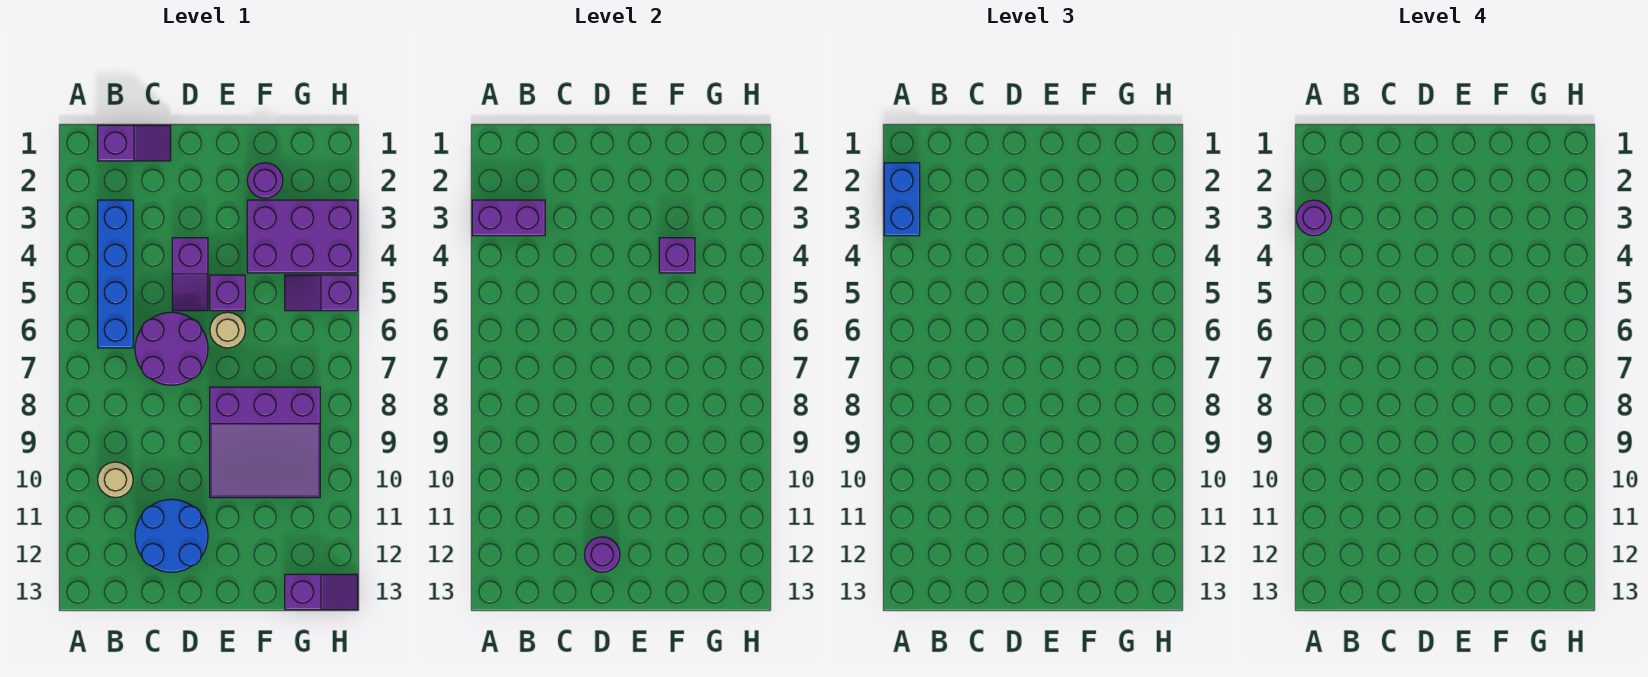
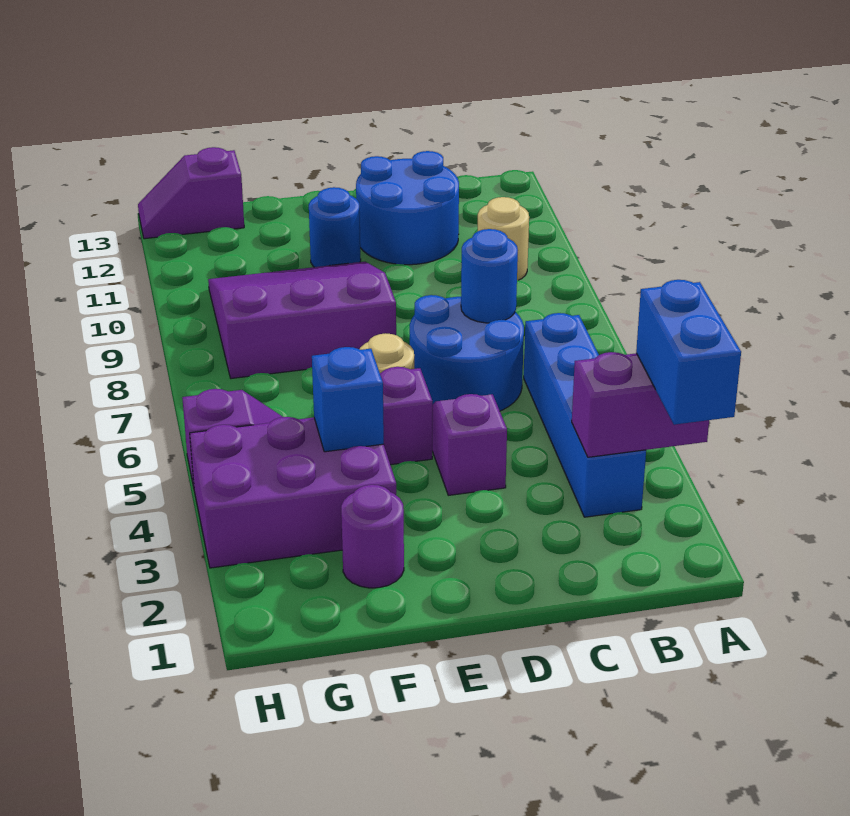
purple 1x1 round brick [1296,200,1332,236] -> none
purple 1x2 slope [98,125,171,161] -> none
purple 2x2 round brick [135,312,208,385] -> blue 2x2 round brick [410,295,524,411]
none -> blue 1x1 round brick [461,229,518,323]
purple 1x1 round brick [584,537,620,572] -> none
none -> blue 1x1 round brick [309,187,361,267]
purple 1x1 brick [659,238,695,273] -> blue 1x1 brick [312,347,384,452]

